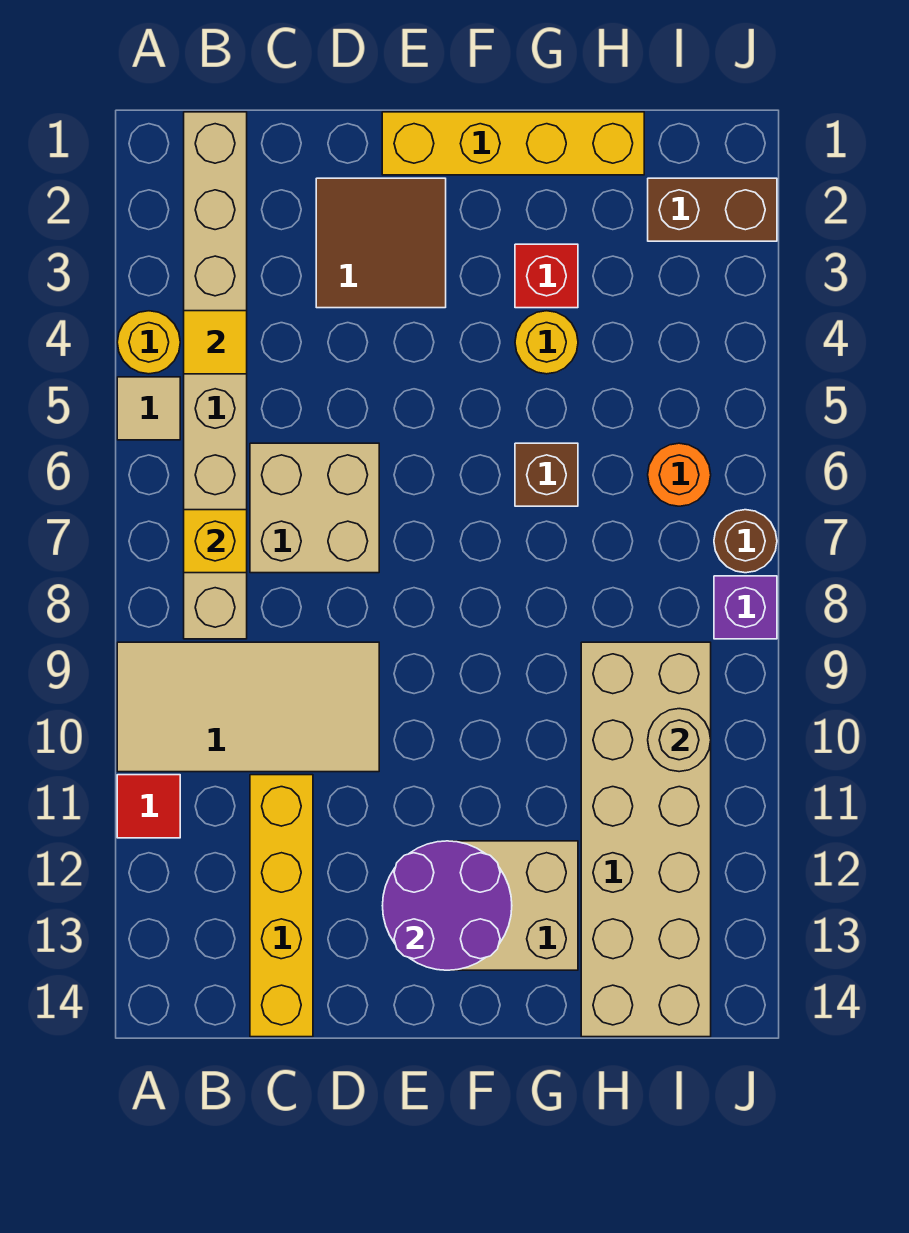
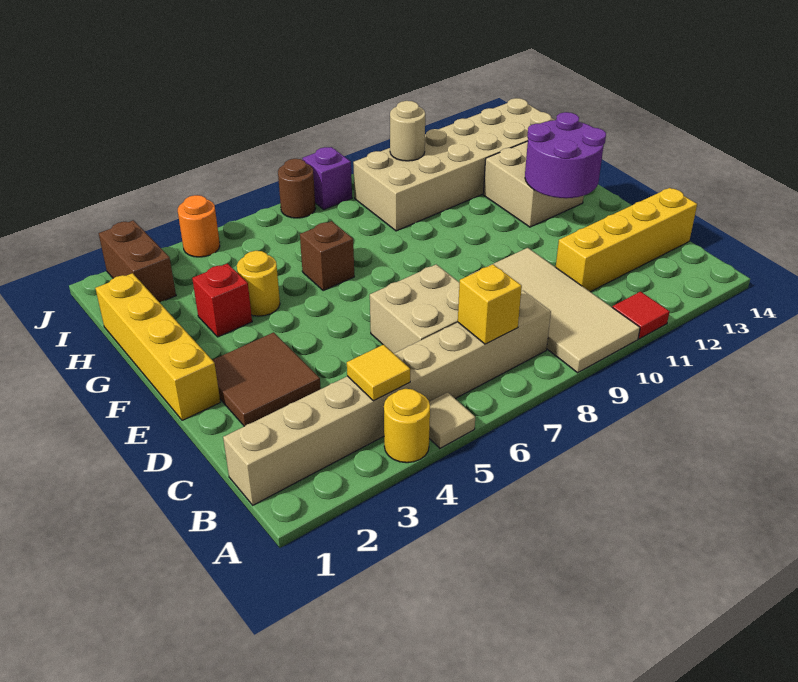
orange 1x1 round brick [648,443,711,506] -> orange 1x1 round brick moved to [178,195,220,257]

